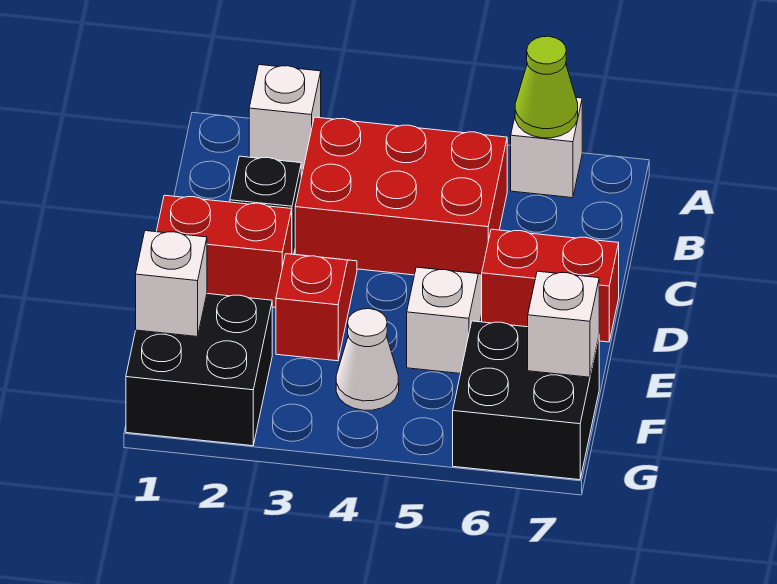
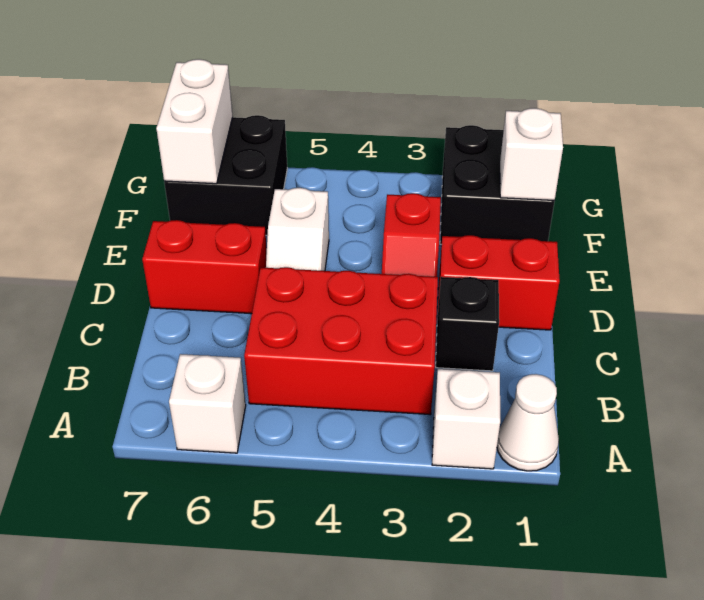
lime 1x1 cone [515,36,578,138] -> none
white 1x1 cone [336,309,399,410] -> white 1x1 cone moved to [497,374,559,471]
white 1x1 brick [528,271,599,377] -> white 1x2 brick [156,59,233,184]

